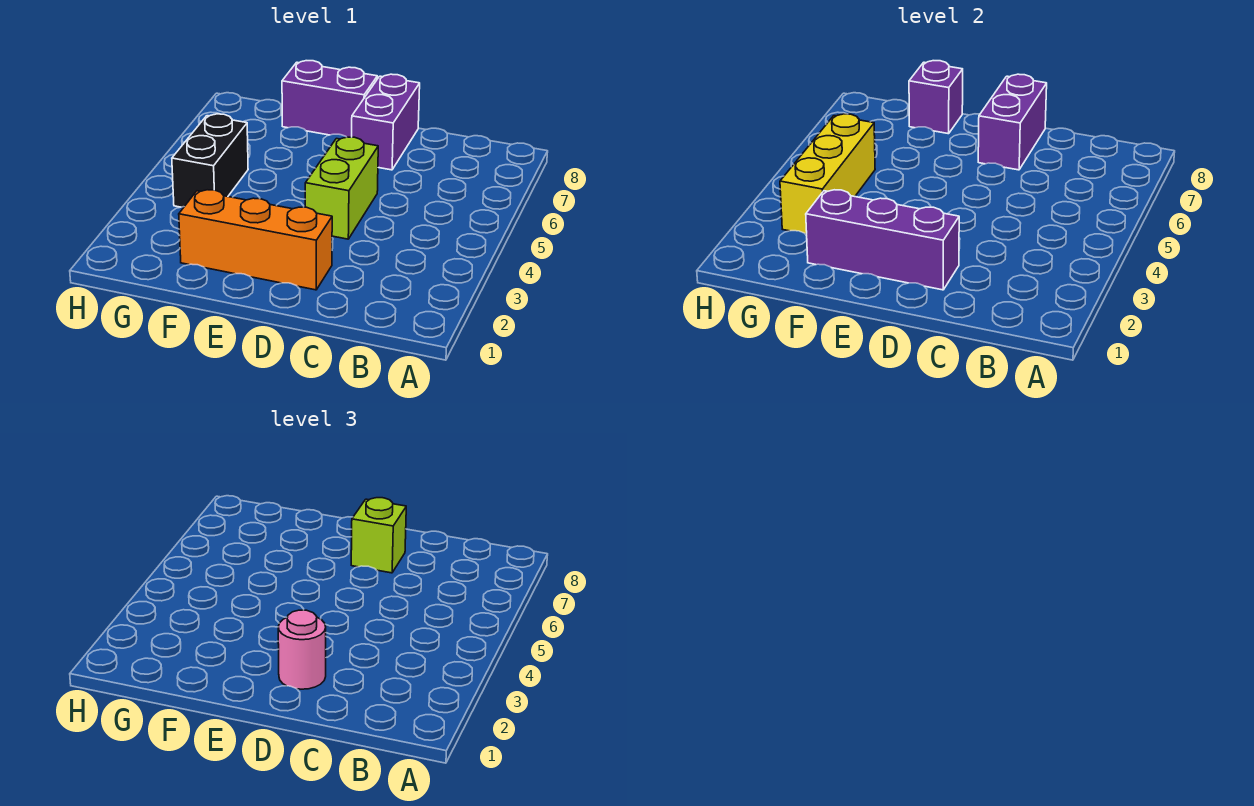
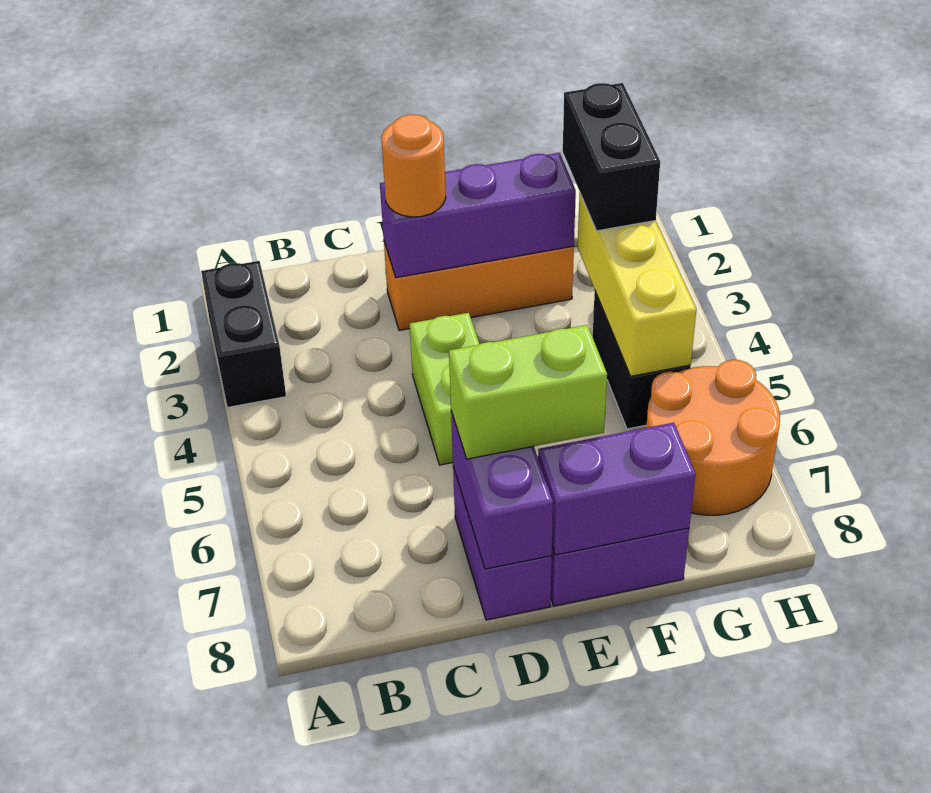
none -> black 1x2 brick [201,261,286,408]
pink 1x1 round brick [278,610,326,689] -> orange 1x1 round brick [381,114,446,217]
lime 1x1 brick [351,498,406,573] -> lime 1x2 brick [449,325,607,459]
purple 1x1 brick [909,61,963,134] -> purple 1x2 brick [538,423,696,555]
none -> black 1x2 brick [563,83,660,231]
none -> orange 2x2 round brick [646,360,780,515]

